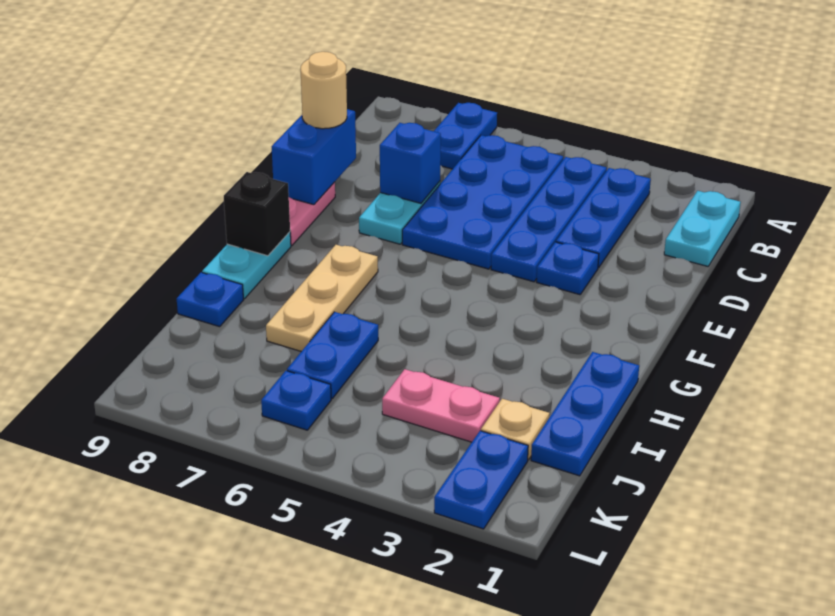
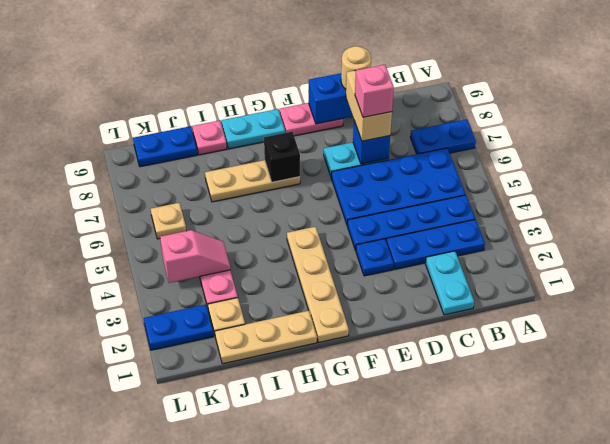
cyan 1x2 plate [664,191,741,266] -> cyan 1x2 plate turned to [426,251,474,315]
none -> tan 1x2 brick [346,70,392,141]
none -> pink 1x1 brick [355,65,394,117]
none -> tan 1x4 plate [287,227,349,342]
black 1x1 brick [224,172,290,256] -> black 1x1 brick moved to [264,132,300,182]
blue 1x3 plate [531,352,639,476] -> tan 1x3 plate [215,311,317,364]
blue 1x2 plate [287,312,378,399] -> blue 1x2 plate moved to [133,126,197,167]
blue 1x1 plate [177,272,243,327] -> pink 1x1 plate [192,121,227,155]
none -> pink 1x2 slope [160,230,230,283]
blue 1x1 plate [261,371,331,430] -> tan 1x1 plate [151,203,186,239]

